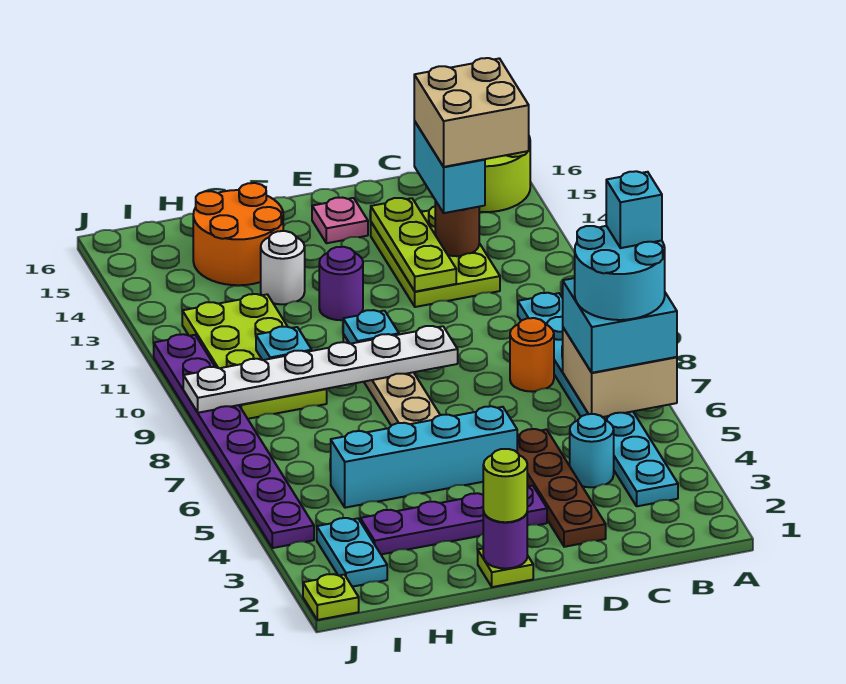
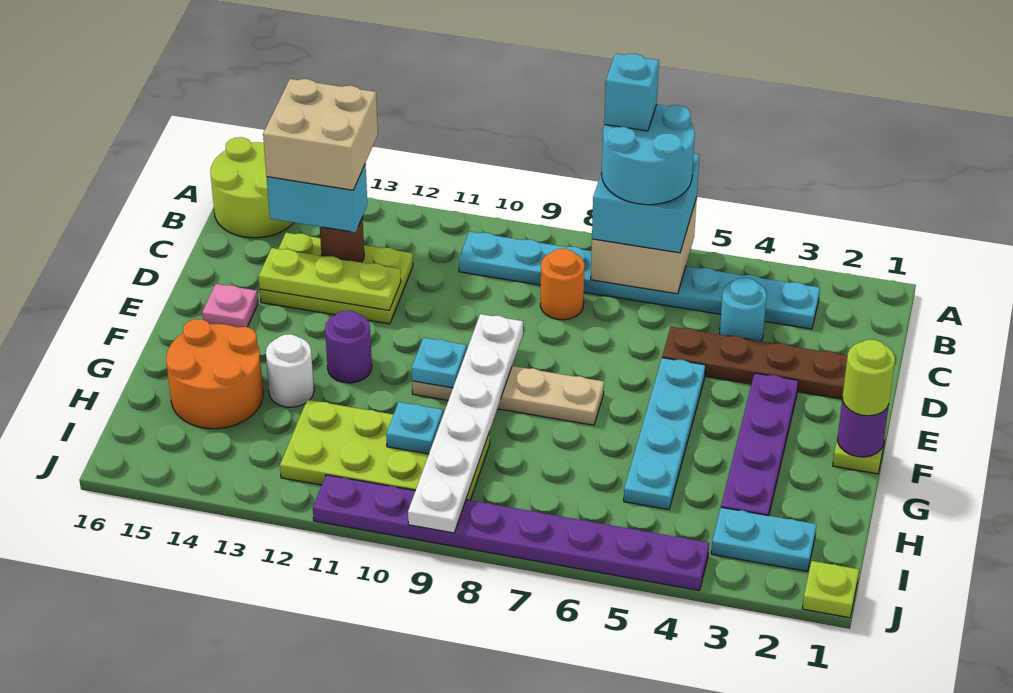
cyan 1x4 brick [331,406,517,508] -> cyan 1x4 plate [624,358,706,510]

